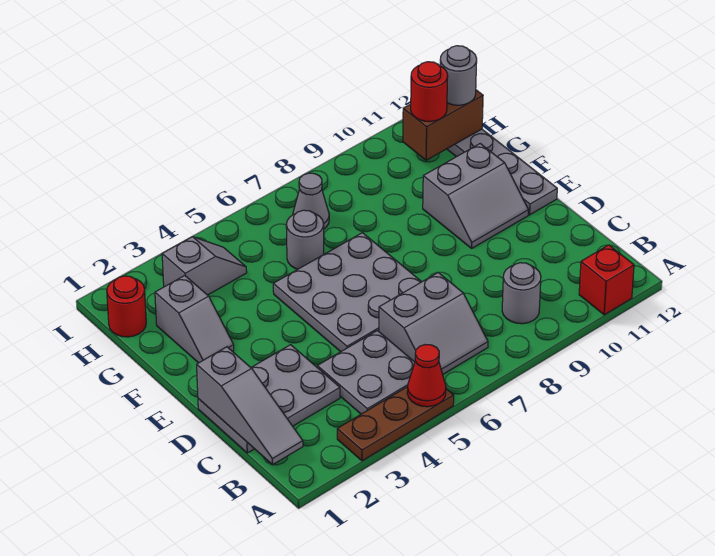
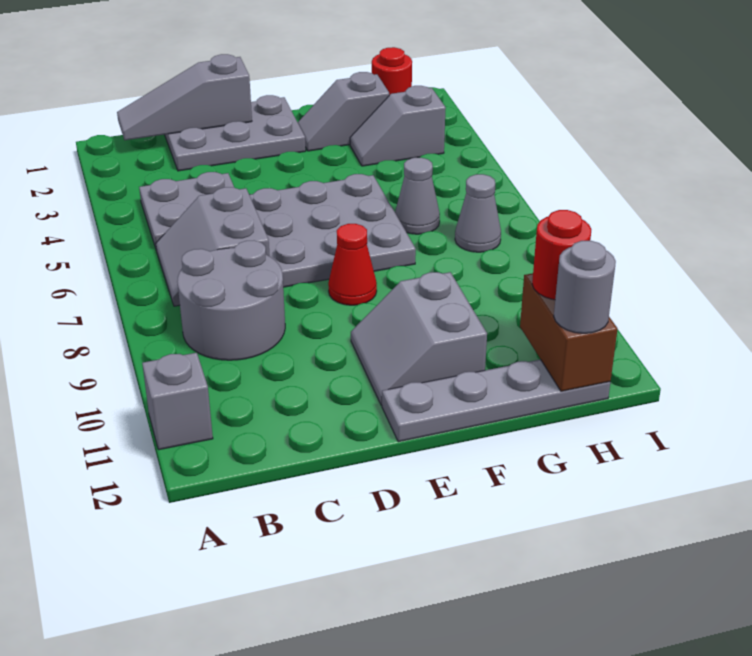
brown 1x3 plate [337,387,454,461] -> none
red 1x1 cone [407,345,446,407] -> red 1x1 cone moved to [328,224,377,305]
red 1x1 brick [579,245,634,315] -> grey 1x1 brick [142,353,213,450]
grey 1x1 round brick [502,263,541,324] -> grey 2x2 round brick [177,240,285,360]
grey 2x3 plate [198,345,340,453] -> grey 2x3 plate turned to [165,95,306,171]
grey 1x1 round brick [286,210,324,269] -> grey 1x1 cone [395,157,440,234]
grey 1x2 slope [162,237,247,295] -> grey 1x2 slope turned to [350,86,446,166]

